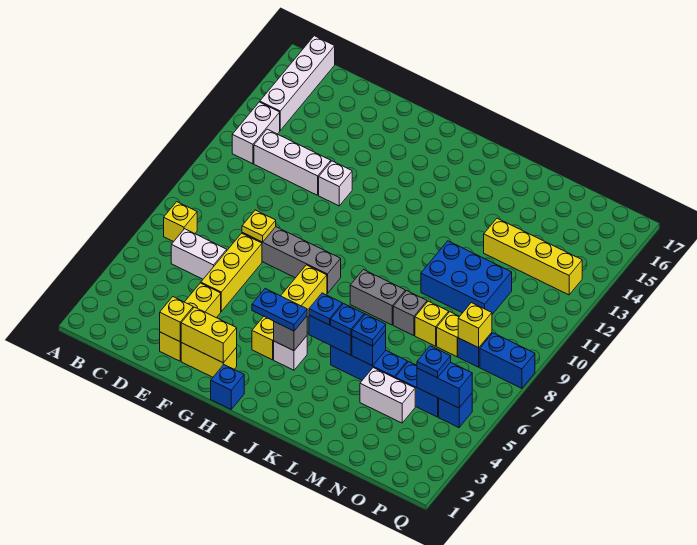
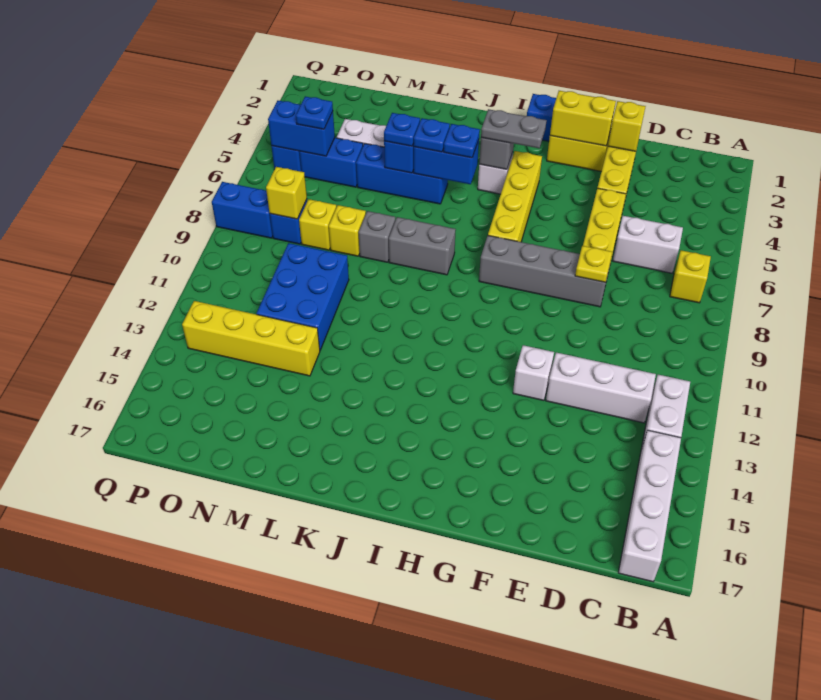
blue 1x2 plate [252,289,307,331] -> grey 1x2 plate [481,109,547,148]
blue 2x3 brick [421,241,512,314] -> blue 2x3 brick turned to [257,243,349,350]

